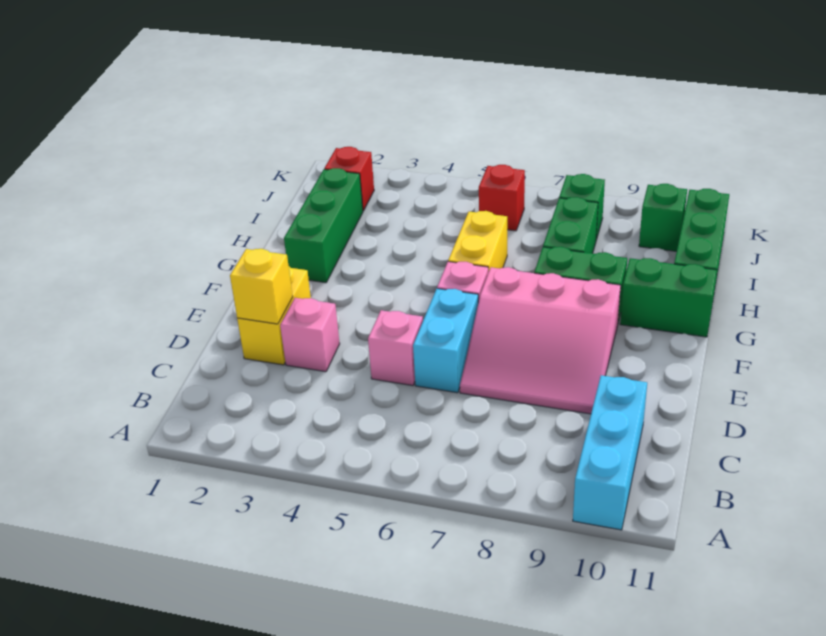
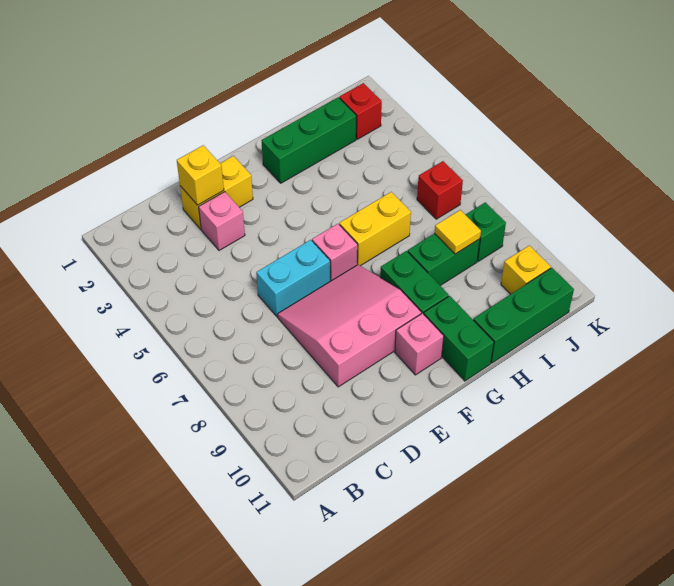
cyan 1x3 brick [573,375,647,530] -> none
pink 1x1 brick [368,310,423,386] -> pink 1x1 brick moved to [395,313,444,375]
pink 3x3 slope [460,267,621,414] -> pink 3x3 slope turned to [278,265,421,387]
none -> yellow 1x1 tile [435,210,481,254]
green 1x1 brick [639,184,687,251] -> yellow 1x1 brick [501,245,551,294]

